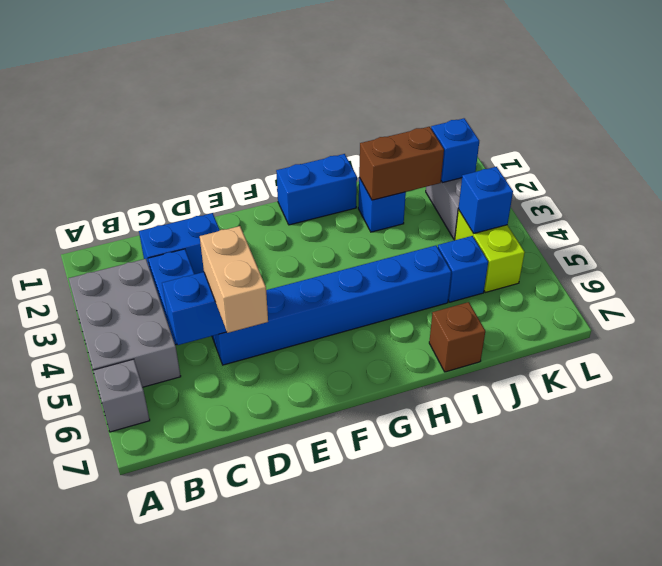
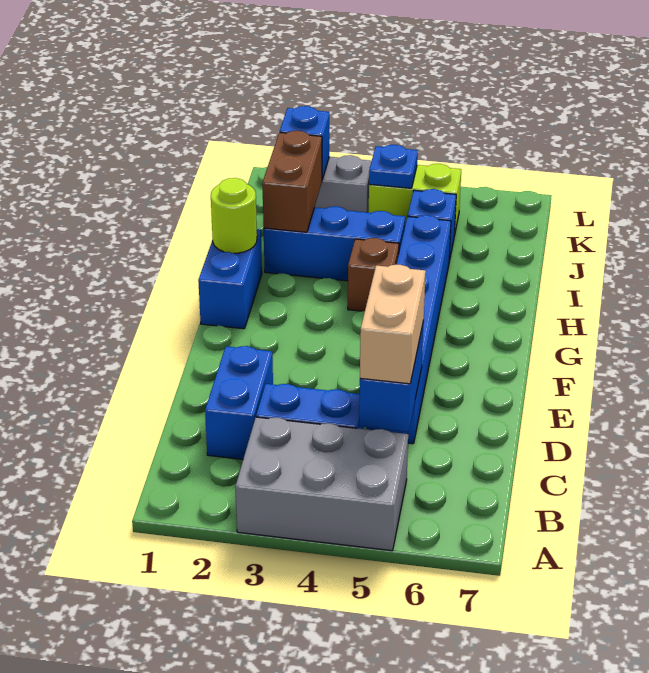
grey 1x1 brick [93,359,150,432] -> none
tan 1x2 brick [200,226,268,333] -> tan 1x2 brick turned to [360,265,426,384]
none -> lime 1x1 round brick [211,178,257,253]
blue 1x1 brick [358,178,406,232] -> blue 1x3 brick [264,206,405,281]
brown 1x1 brick [429,302,485,372] -> brown 1x1 brick moved to [348,238,399,311]
blue 1x1 brick [458,167,513,233] -> blue 1x1 plate [369,145,418,188]

